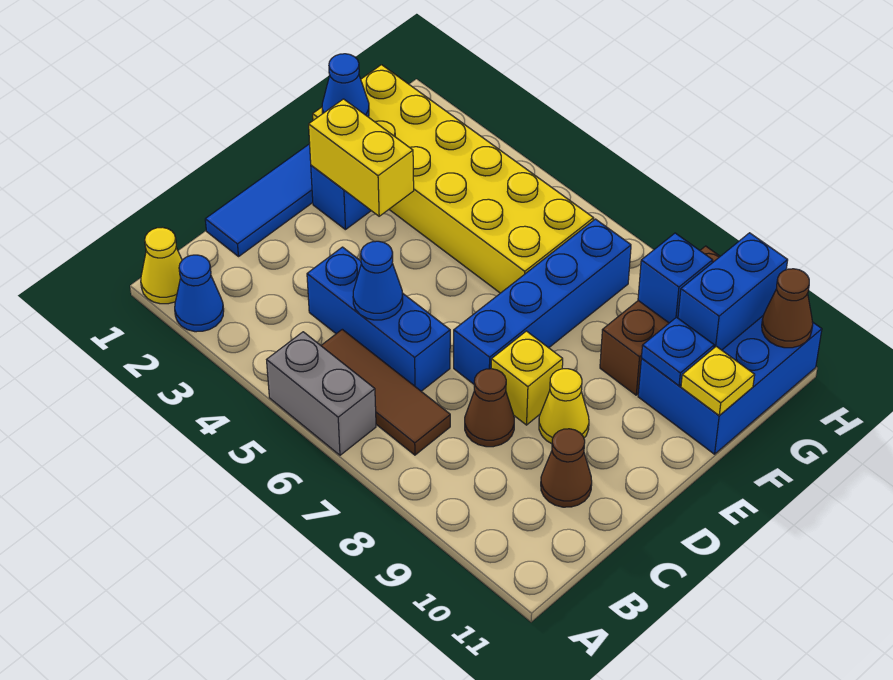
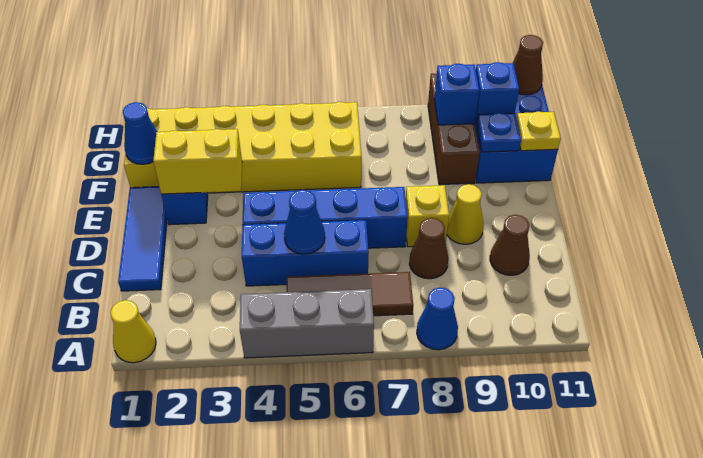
blue 1x1 cone [175,255,224,332] -> blue 1x1 cone moved to [417,288,458,350]
grey 1x2 brick [267,332,376,455] -> grey 1x3 brick [240,289,374,358]
blue 1x4 brick [454,219,631,384] -> blue 1x4 brick turned to [243,187,408,248]
blue 1x2 brick [678,233,788,350] -> blue 1x1 brick [476,62,519,123]

